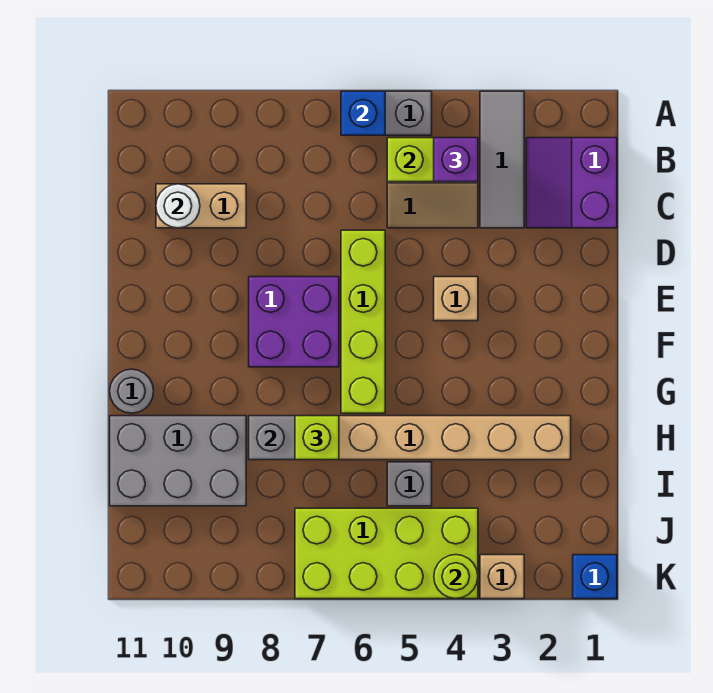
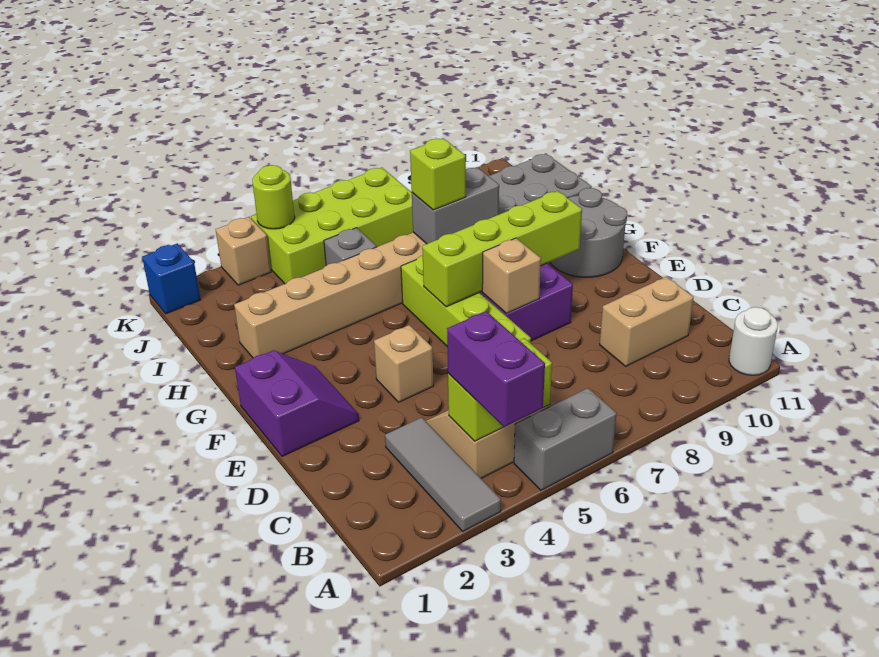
blue 1x1 brick [341,91,385,135] -> none
purple 2x2 slope [526,138,617,228] -> purple 2x2 slope moved to [235,350,359,456]
purple 1x1 brick [434,138,478,182] -> purple 1x2 brick [447,311,545,427]
white 1x1 round brick [156,184,200,228] -> white 1x1 round brick moved to [729,307,778,375]
none -> tan 1x1 brick [482,238,541,313]
none -> lime 1x4 brick [422,191,582,307]
grey 1x1 round brick [110,369,154,413] -> grey 2x2 round brick [550,188,627,277]

